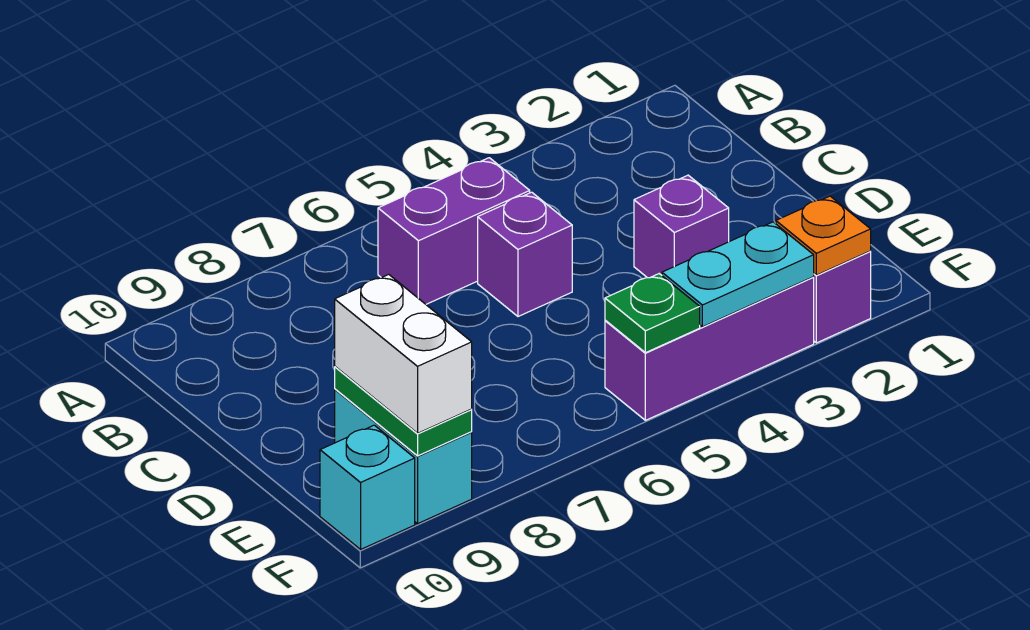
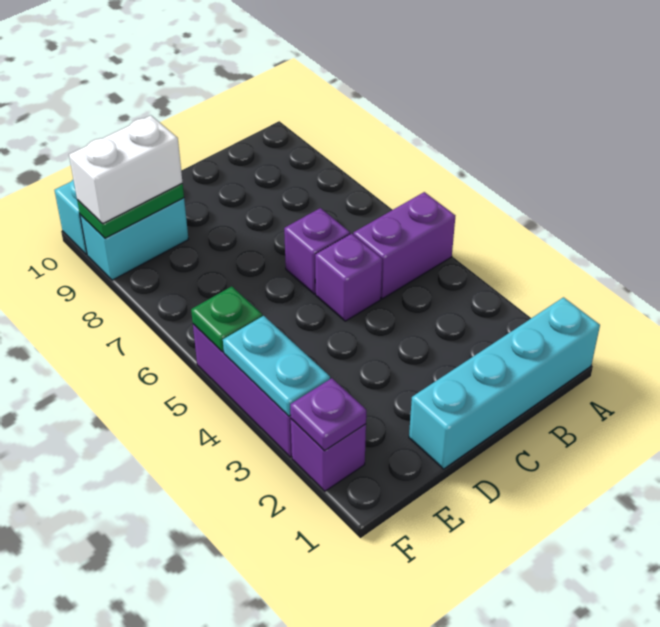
none -> cyan 1x4 brick [409,297,600,469]
purple 1x2 brick [378,158,530,304] -> purple 1x2 brick turned to [353,192,455,299]
purple 1x1 brick [634,175,729,278] -> purple 1x1 brick moved to [284,208,350,294]
orange 1x1 plate [776,196,871,275] -> purple 1x1 plate [290,378,366,451]

